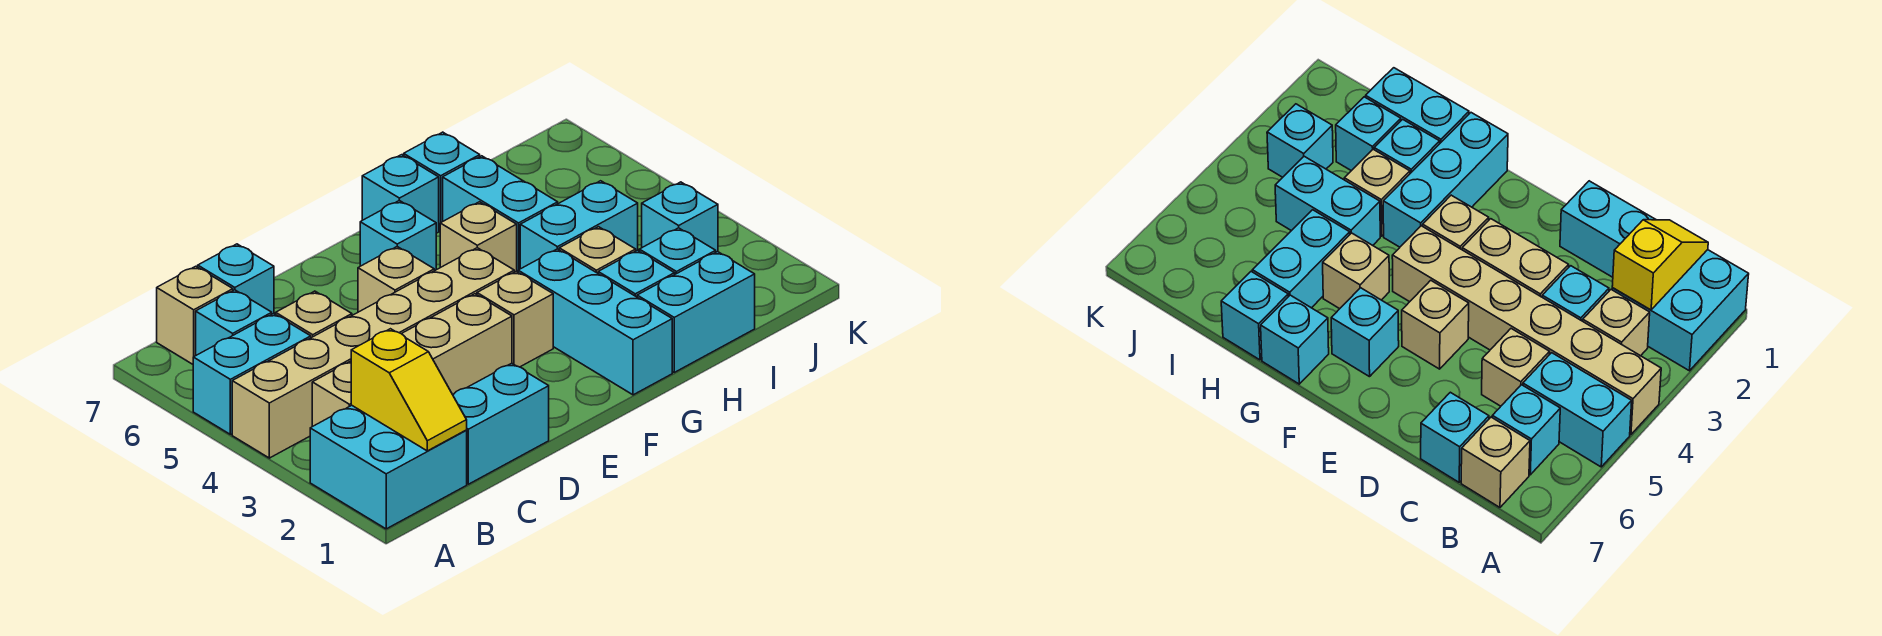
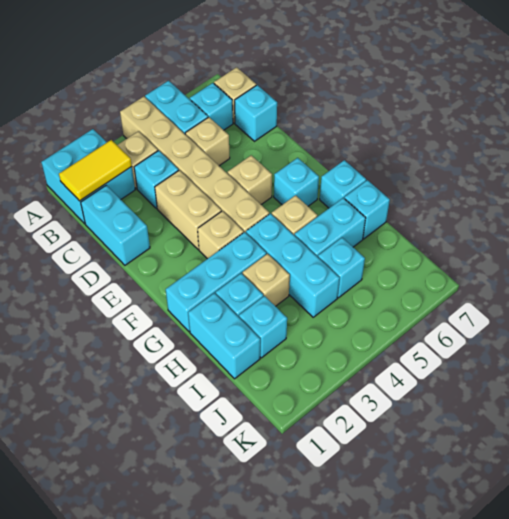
yellow 1x2 slope [351,329,467,451] -> yellow 1x2 tile [59,140,132,201]
cyan 1x2 brick [520,181,638,269] -> cyan 1x3 brick [246,214,340,317]
cyan 1x1 brick [642,182,718,252] -> cyan 1x1 brick moved to [318,238,365,298]

